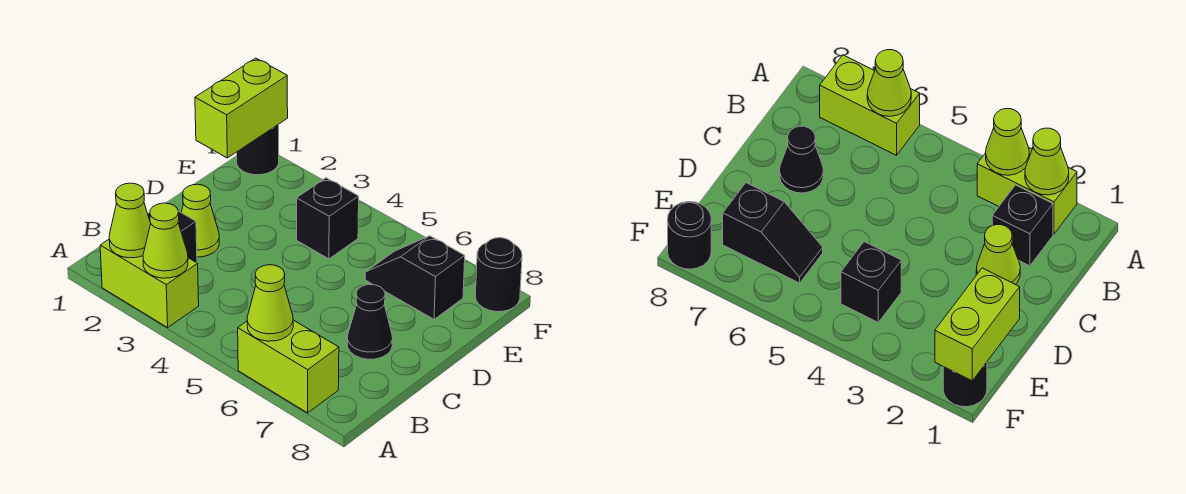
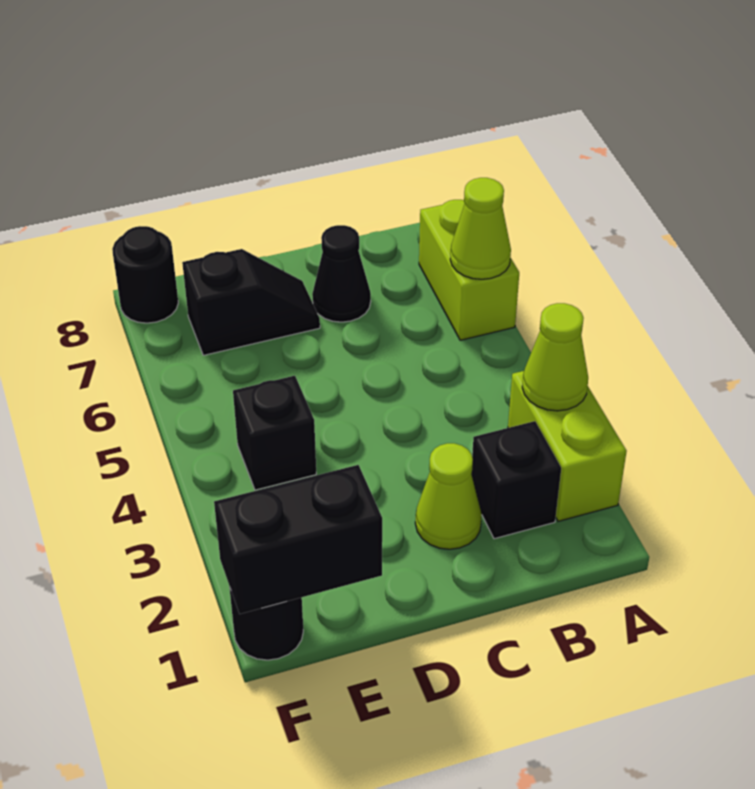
lime 1x1 cone [109,183,151,258] -> none
lime 1x2 brick [195,58,288,158] -> black 1x2 brick [214,465,382,614]
black 1x2 slope [365,236,465,319] -> black 1x2 slope turned to [182,249,320,355]

